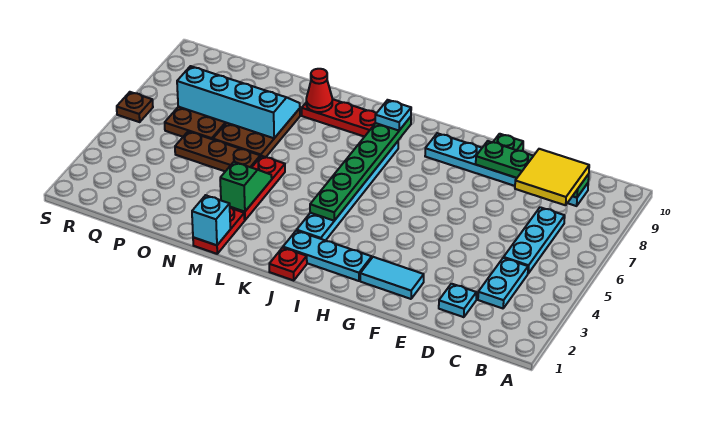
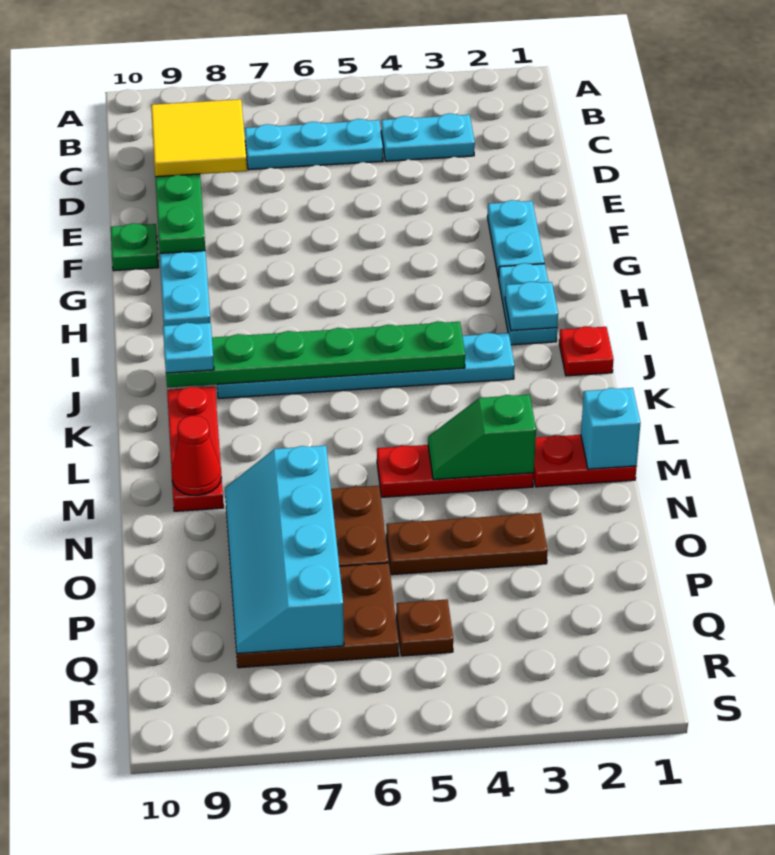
cyan 1x1 plate [439,284,476,317] -> cyan 1x1 plate moved to [505,282,558,331]
cyan 1x2 tile [360,257,424,299] -> cyan 1x2 plate [487,200,544,279]
cyan 1x3 plate [283,231,372,281] -> cyan 1x2 plate [499,263,557,345]
brown 1x3 plate [175,131,260,171] -> brown 1x3 plate turned to [386,513,548,575]
brown 1x1 plate [117,92,153,122] -> brown 1x1 plate moved to [396,599,453,656]

